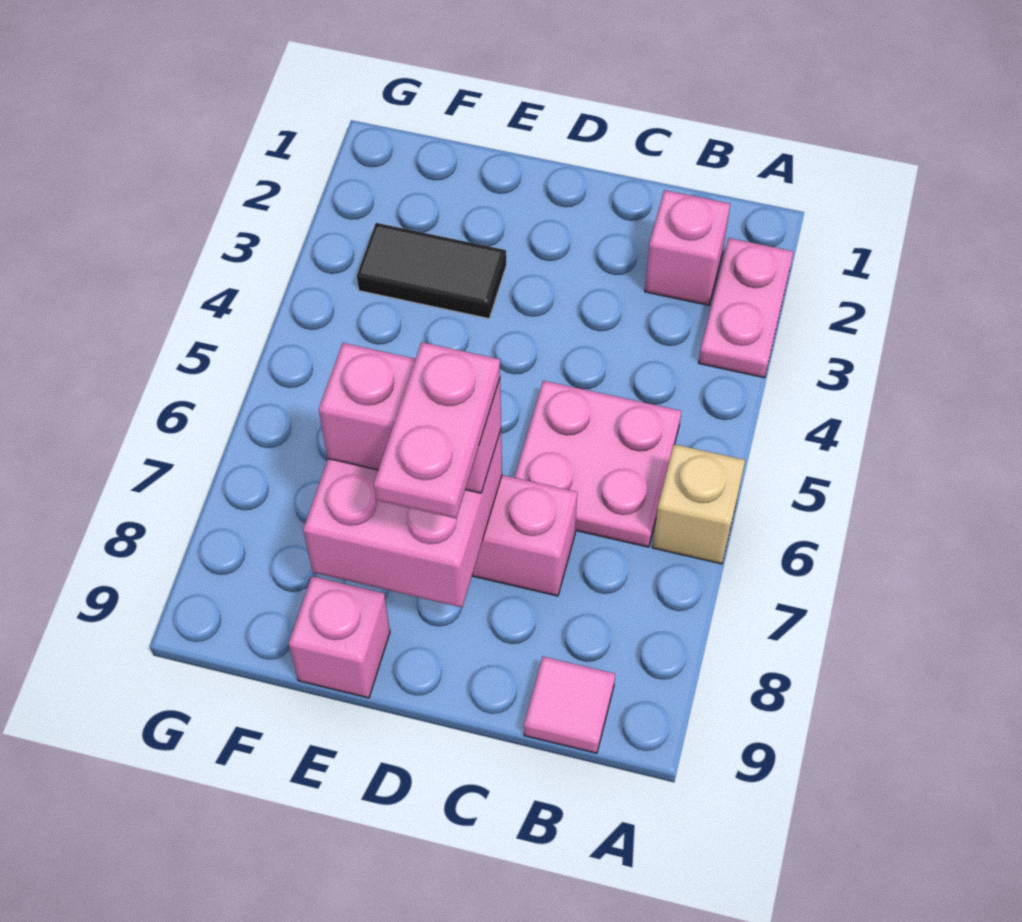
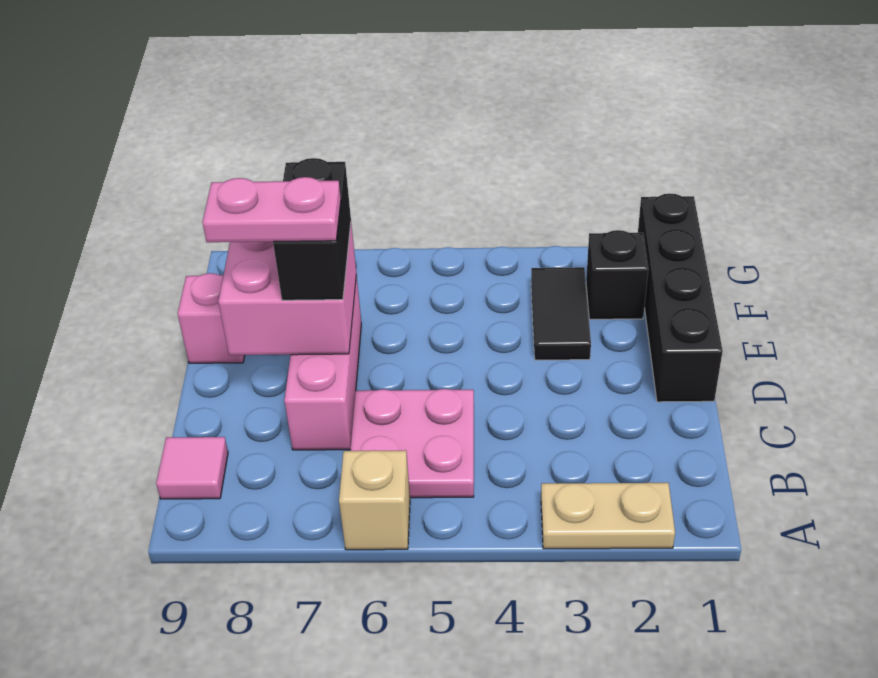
pink 1x2 plate [699,238,793,378] -> tan 1x2 plate [541,483,675,549]
pink 1x1 brick [645,190,730,305] -> none
none -> black 1x4 brick [638,193,723,402]
pink 1x2 brick [319,343,501,493] -> black 1x2 brick [273,158,351,300]
none -> black 1x1 brick [586,230,648,319]

